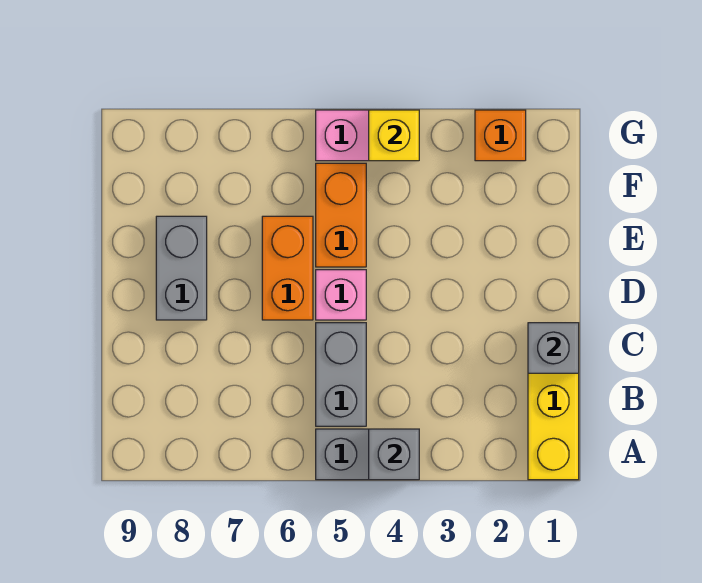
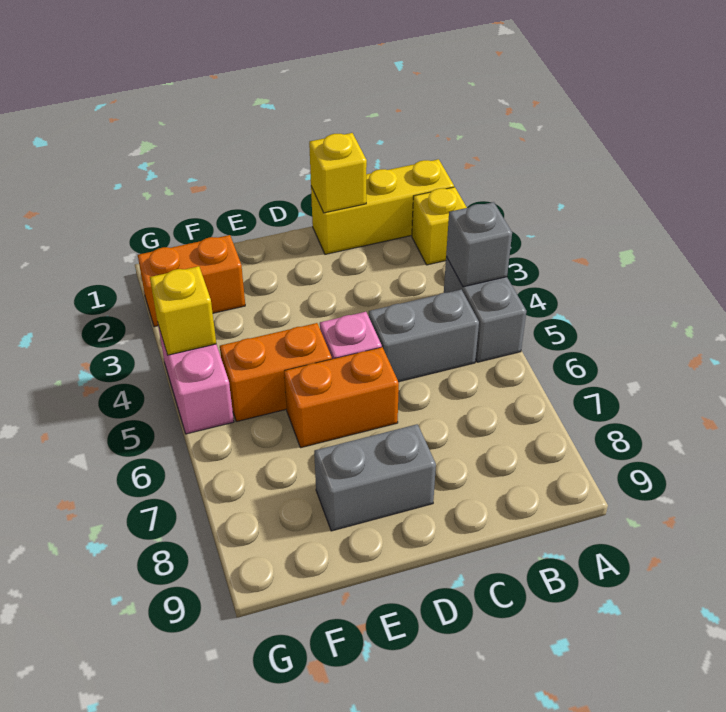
none -> yellow 1x1 brick [412,187,467,265]
grey 1x1 brick [528,323,579,373] -> yellow 1x1 brick [309,133,367,213]
orange 1x1 brick [475,110,526,161] -> orange 1x2 brick [138,235,245,327]

